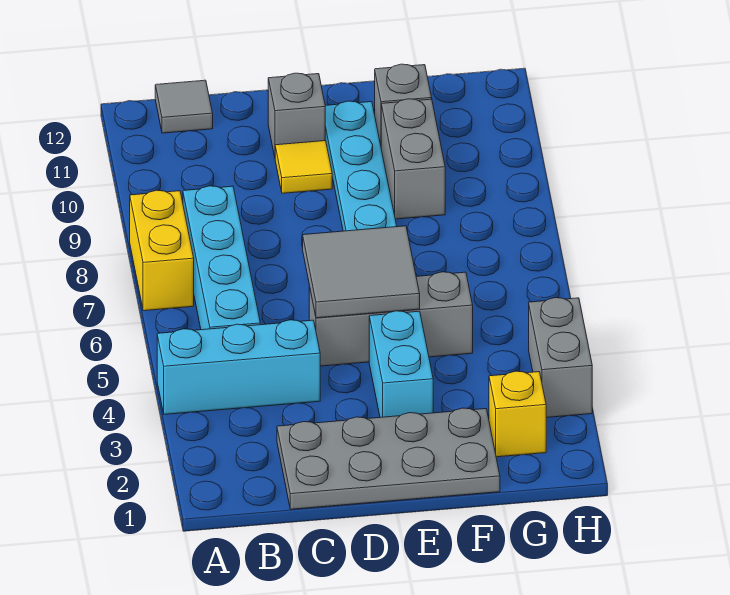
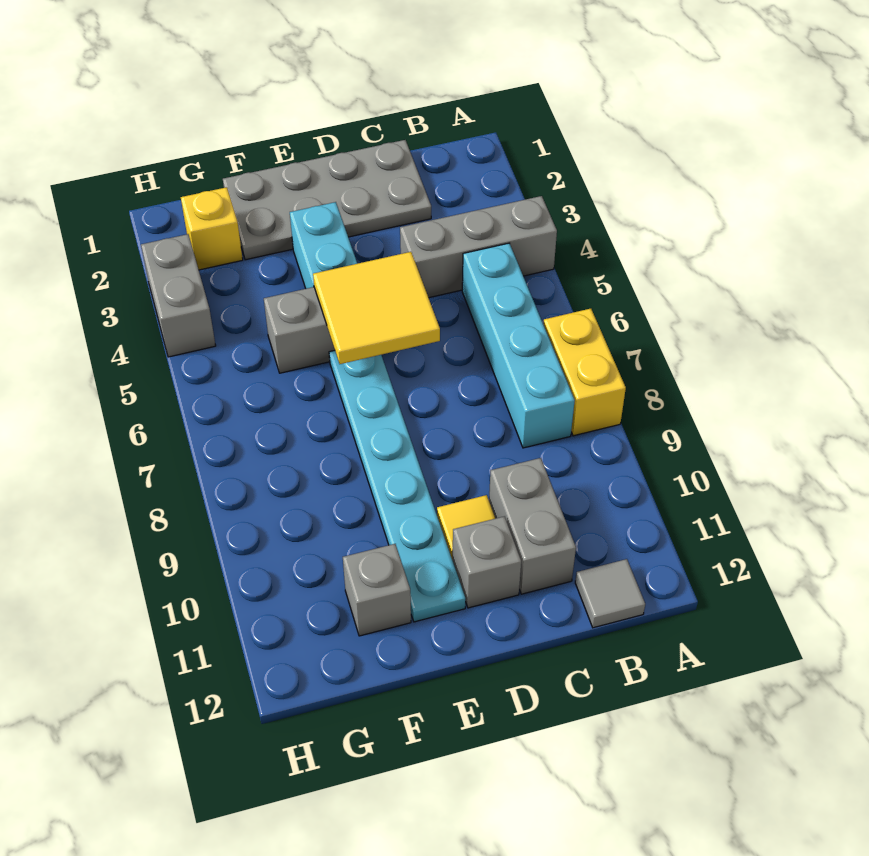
cyan 1x3 brick [157,320,320,414] -> grey 1x3 brick [400,196,557,298]
grey 2x2 tile [303,226,420,318] -> yellow 2x2 tile [313,252,440,364]
grey 1x2 brick [381,99,445,219] -> grey 1x2 brick moved to [489,458,576,594]

